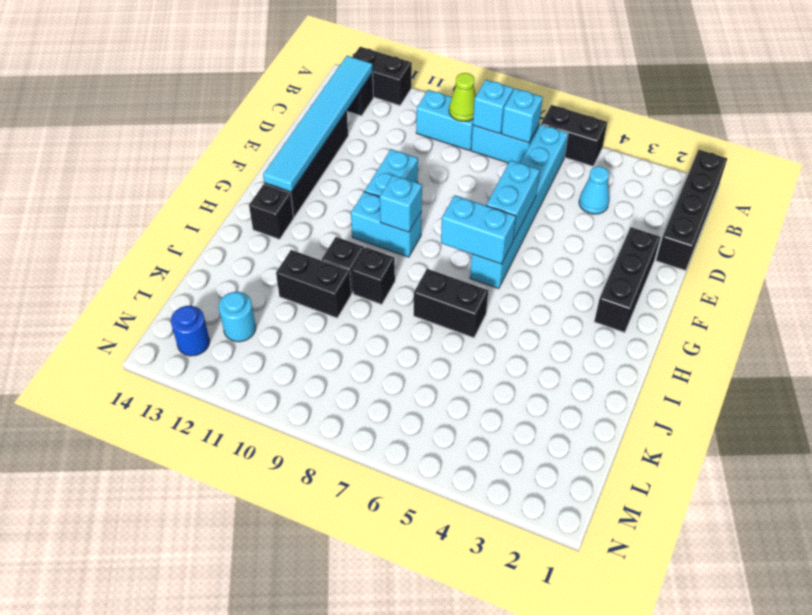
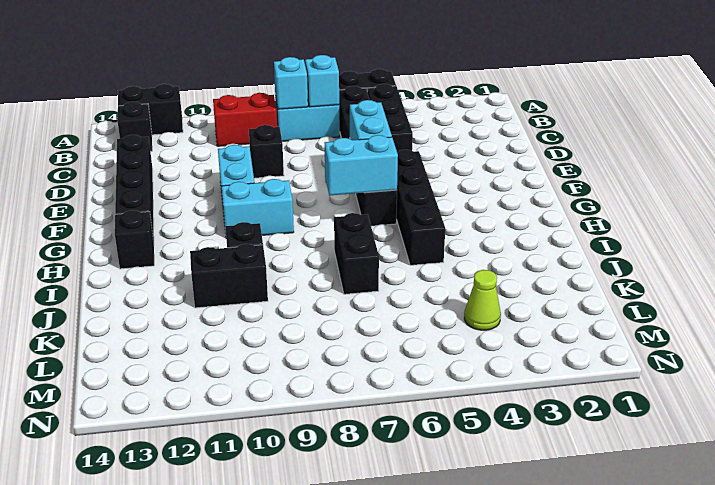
black 1x4 brick [656,150,727,271] -> black 1x4 brick moved to [396,150,445,265]
cyan 1x6 brick [470,125,568,289] -> black 1x6 brick [339,86,397,226]
cyan 1x2 brick [416,90,473,151] -> red 1x2 brick [213,93,277,146]
lime 1x1 cone [449,73,476,121] -> lime 1x1 cone moved to [464,270,501,330]
cyan 1x6 tile [263,56,373,192] -> none
cyan 1x1 cone [579,166,609,214] -> none
black 1x3 brick [594,227,661,333] -> black 1x3 brick moved to [367,84,413,152]
cyan 1x1 brick [380,175,422,232] -> none
black 1x2 brick [414,269,488,338] -> black 1x2 brick turned to [334,213,379,294]
black 1x1 brick [352,248,395,304] -> black 1x1 brick moved to [249,125,284,178]
cyan 1x1 round brick [219,292,256,342] -> none
blue 1x1 round brick [171,306,210,356] -> none

